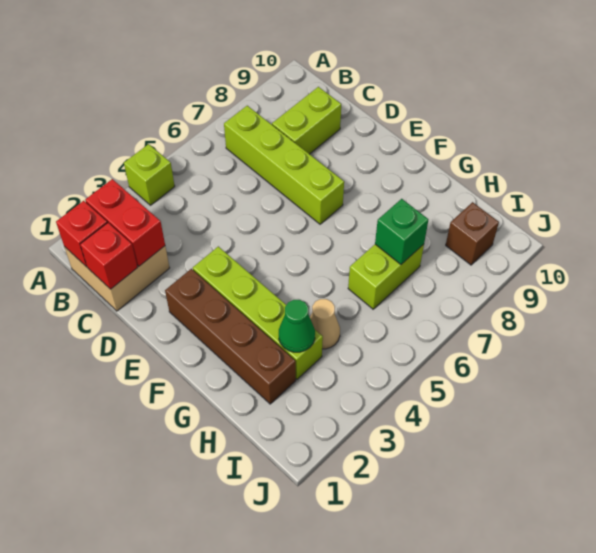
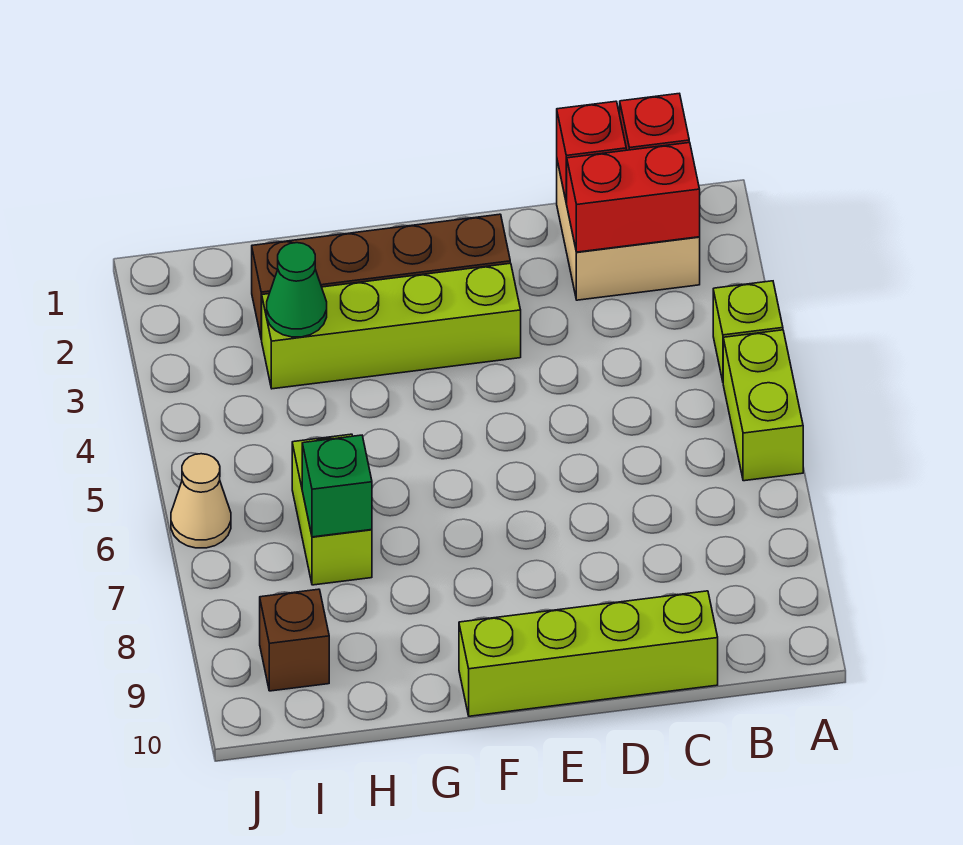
lime 1x4 brick [224,106,344,224] -> lime 1x4 brick moved to [459,591,718,716]
lime 1x2 brick [272,87,341,154] -> lime 1x2 brick moved to [723,330,803,481]
tan 1x1 cone [310,299,340,349] -> tan 1x1 cone moved to [171,454,231,548]

